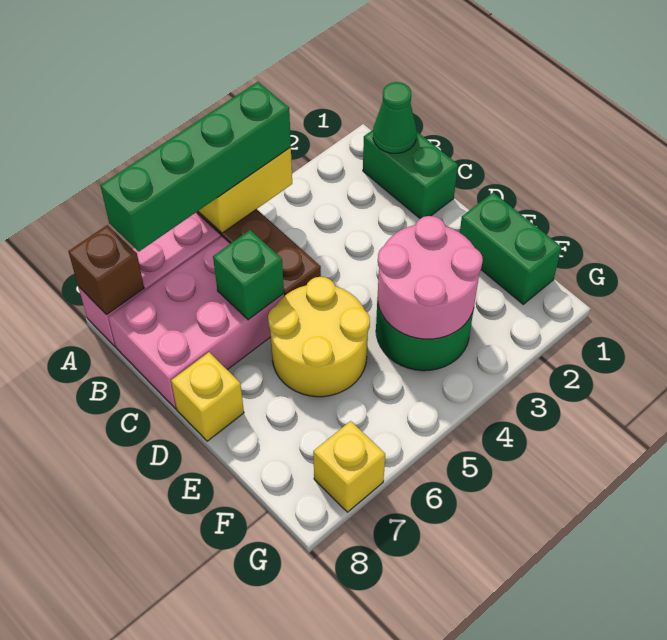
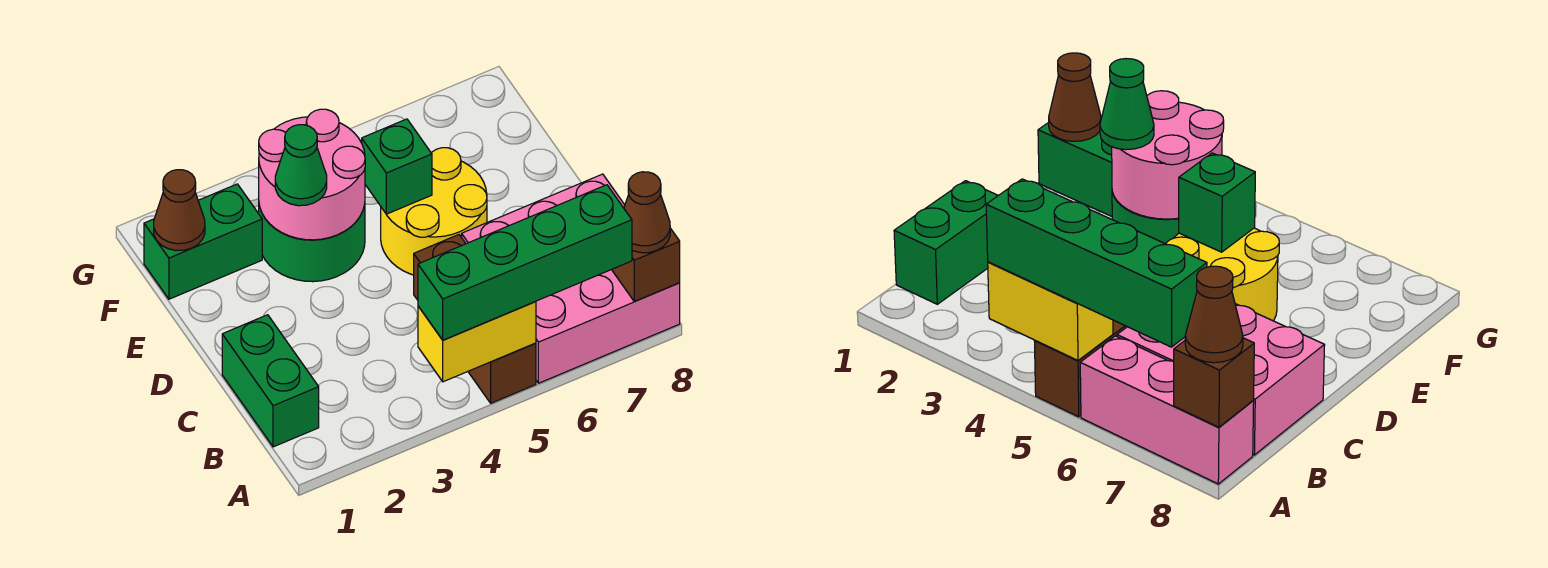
none -> brown 1x1 cone [624,172,670,253]
green 1x1 cone [373,82,417,153] -> green 1x1 cone moved to [275,125,327,206]
green 1x1 brick [213,230,284,320] -> green 1x1 brick moved to [362,119,432,214]
yellow 1x1 brick [171,352,244,441] -> none
green 1x2 brick [460,192,562,304] -> green 1x2 brick turned to [144,184,262,299]
none -> brown 1x1 cone [154,170,205,250]
yellow 1x1 brick [313,421,385,512] -> none

